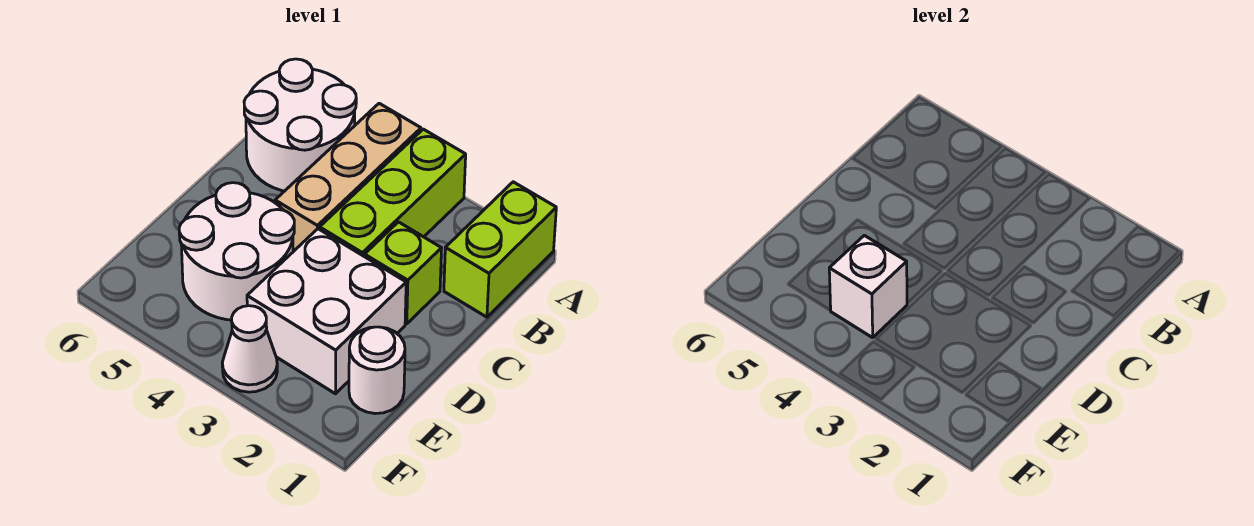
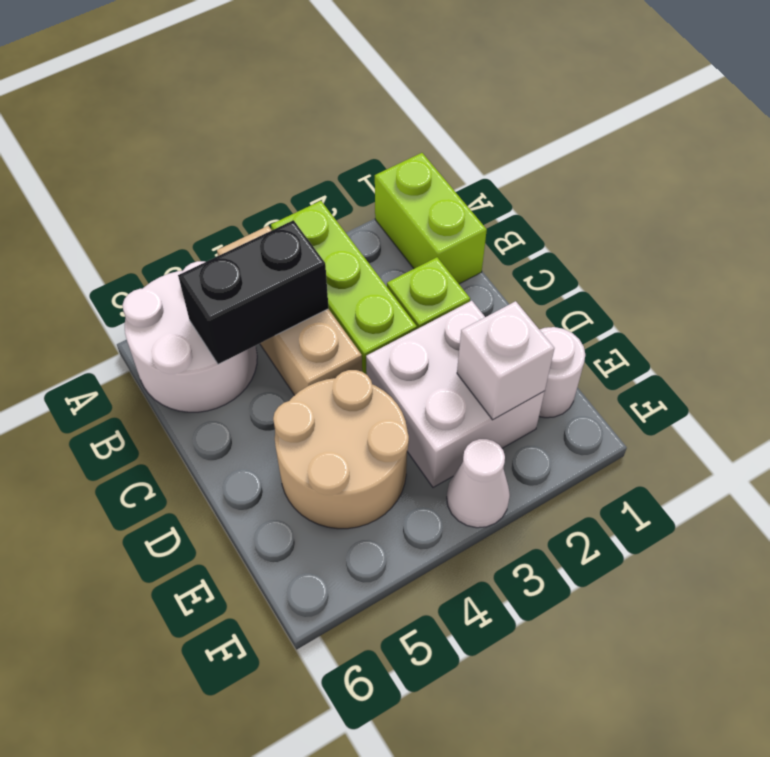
none -> black 1x2 brick [178,220,329,364]
white 2x2 round brick [179,183,294,320] -> tan 2x2 round brick [273,370,409,529]
white 1x1 brick [829,235,907,338] -> white 1x1 brick moved to [457,301,554,420]

